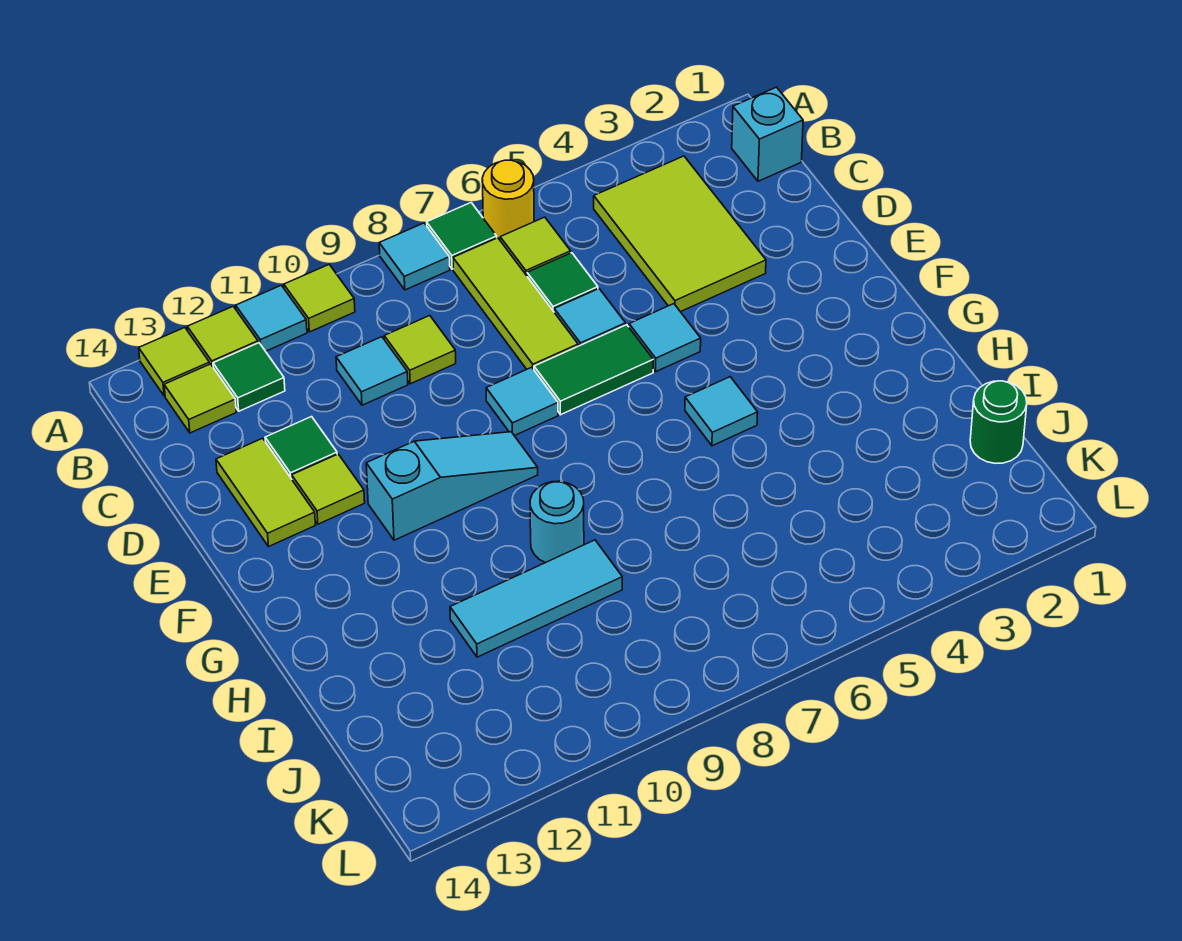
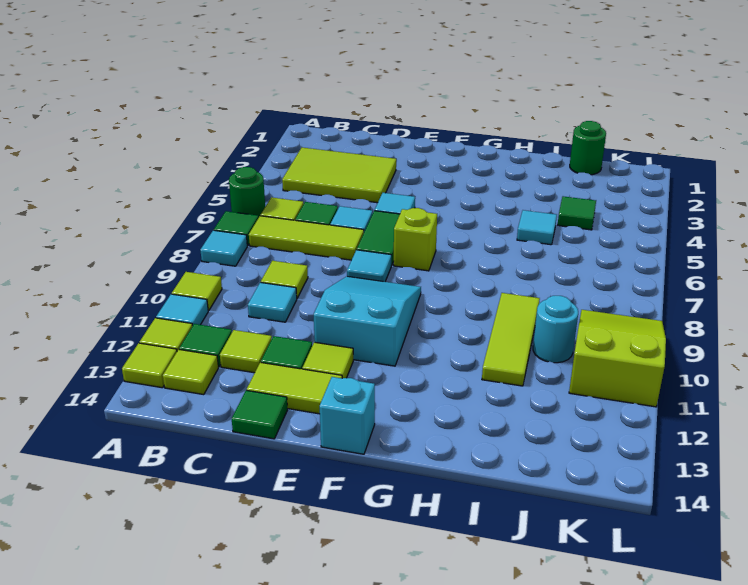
yellow 1x1 round brick [482,160,534,240] -> green 1x1 round brick [229,167,265,218]
cyan 1x1 brick [732,87,803,181] -> cyan 1x1 brick moved to [320,377,375,454]
none -> lime 1x1 tile [220,330,272,373]
none -> green 1x1 tile [232,390,288,439]
none -> lime 1x1 brick [394,208,437,271]
cyan 1x3 slope [366,432,538,540] -> cyan 2x3 slope [314,276,421,366]
cyan 1x1 tile [685,377,758,446] -> cyan 1x1 tile moved to [517,210,557,245]
cyan 1x1 round brick [530,481,584,563] -> cyan 1x1 round brick moved to [533,296,578,363]
cyan 1x3 tile [450,540,622,657] -> lime 1x3 tile [482,293,540,386]
none -> green 1x1 tile [558,196,596,230]
none -> lime 2x3 slope [569,310,666,407]

